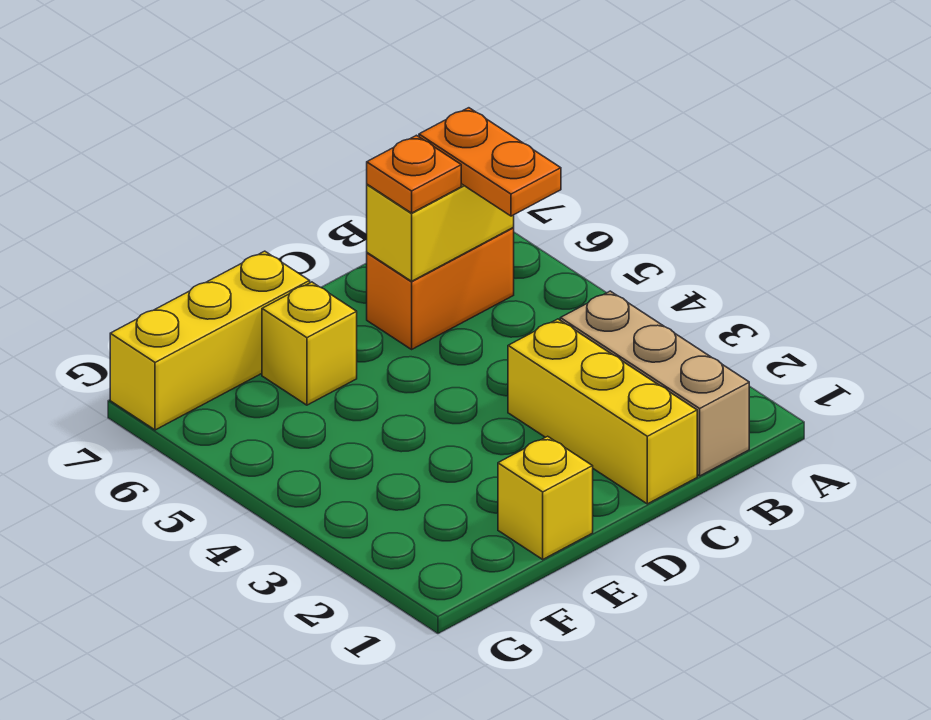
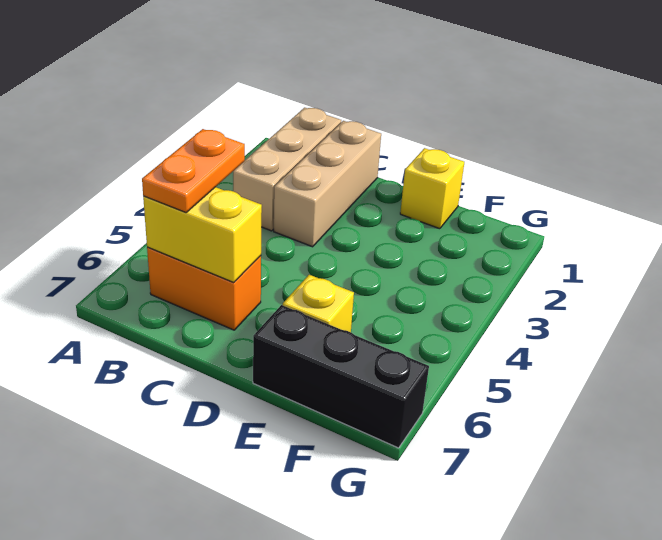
yellow 1x3 brick [508,319,697,504] -> tan 1x3 brick [274,121,381,247]
orange 1x1 plate [367,135,461,213] -> none
yellow 1x3 brick [110,251,310,430] -> black 1x3 brick [253,305,429,448]

